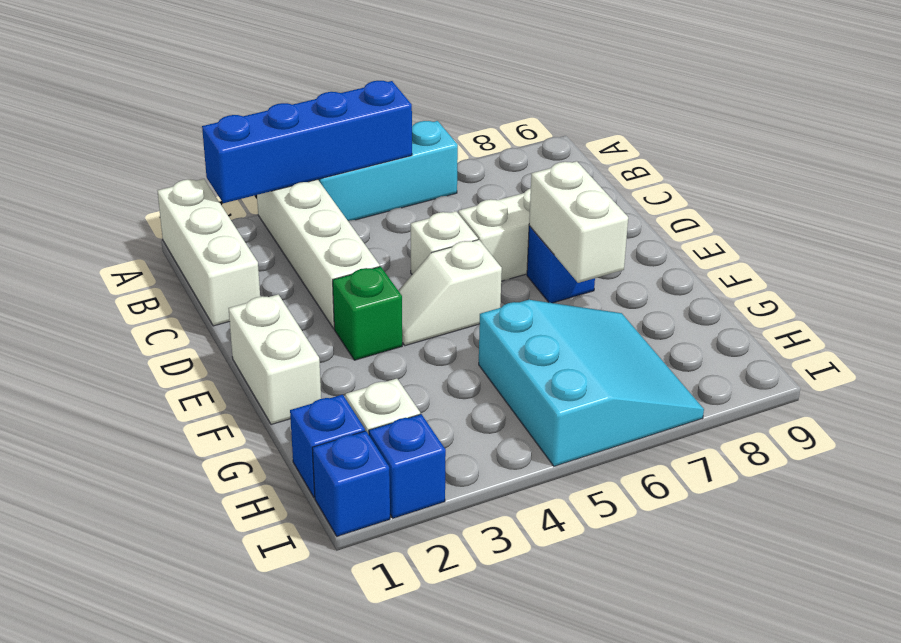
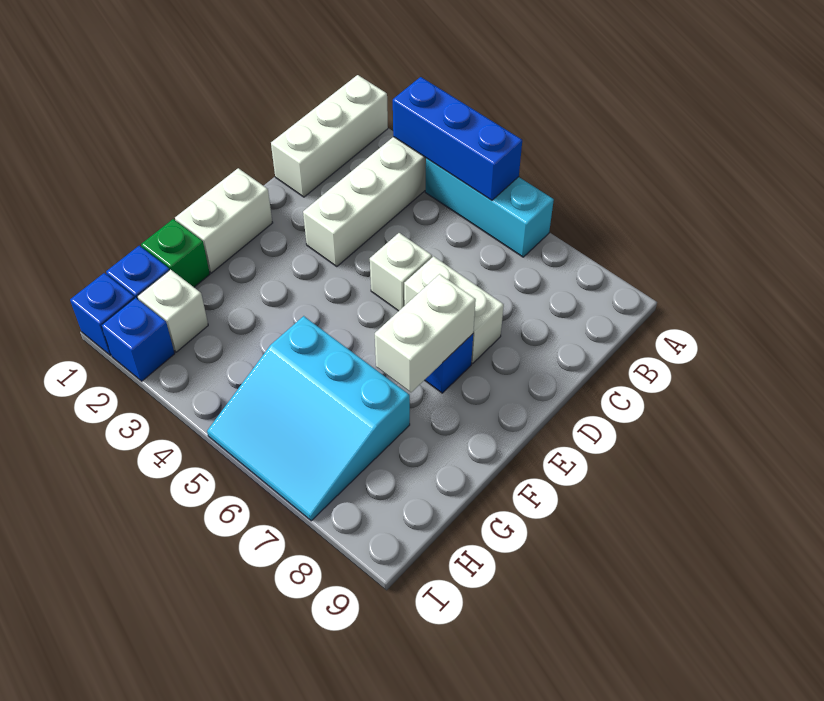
blue 1x4 brick [202,81,412,203] -> blue 1x3 brick [393,77,522,200]
green 1x1 brick [333,267,402,360] -> green 1x1 brick moved to [141,219,210,287]
white 1x2 slope [398,240,502,346] -> none
cyan 3x3 slope [479,300,704,466] -> cyan 3x3 slope turned to [207,316,410,521]

